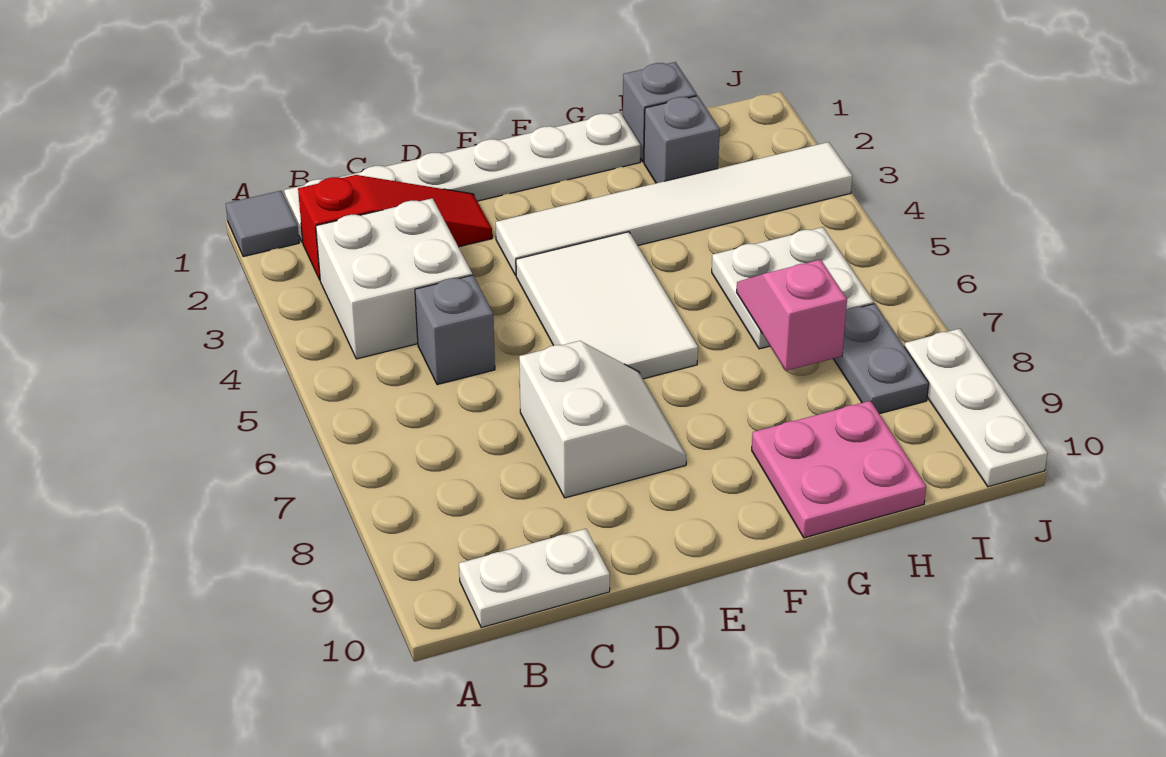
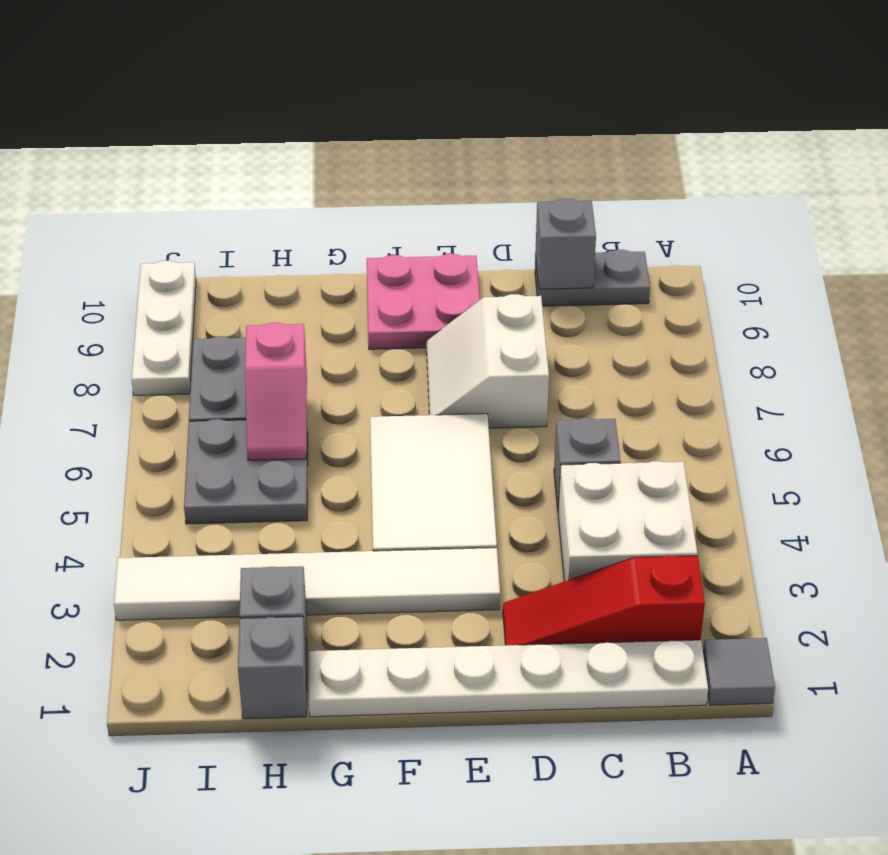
white 1x2 plate [459,529,610,628] -> grey 1x2 plate [535,250,650,306]
none -> grey 1x1 brick [535,198,596,289]
pink 2x2 plate [752,401,926,538] -> pink 2x2 plate moved to [367,254,480,349]
white 2x2 plate [712,227,874,349] -> grey 2x2 plate [184,419,308,524]

